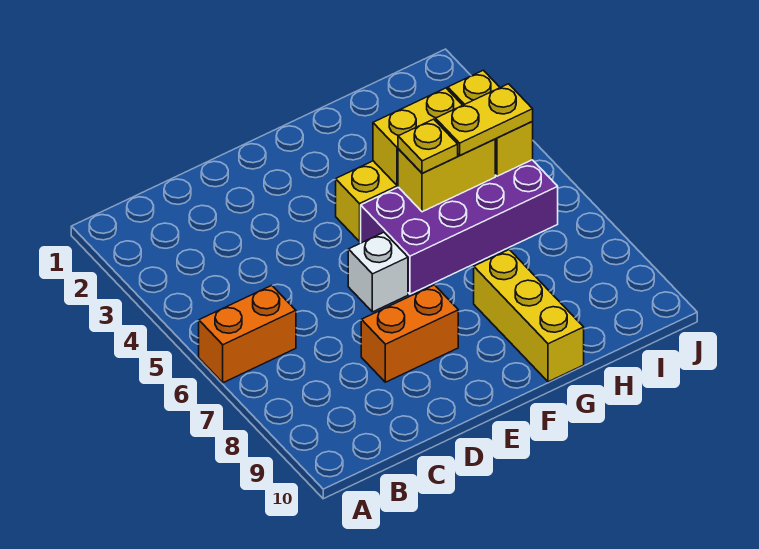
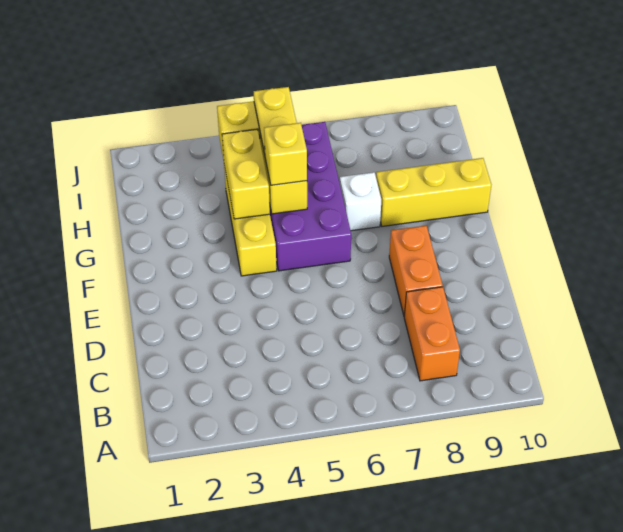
orange 1x2 brick [199,285,296,383] -> orange 1x2 brick moved to [404,287,460,381]
white 1x1 brick [348,232,408,312] -> white 1x1 brick moved to [340,172,381,231]
yellow 1x1 plate [398,119,458,173] -> yellow 1x1 brick [264,123,307,185]

